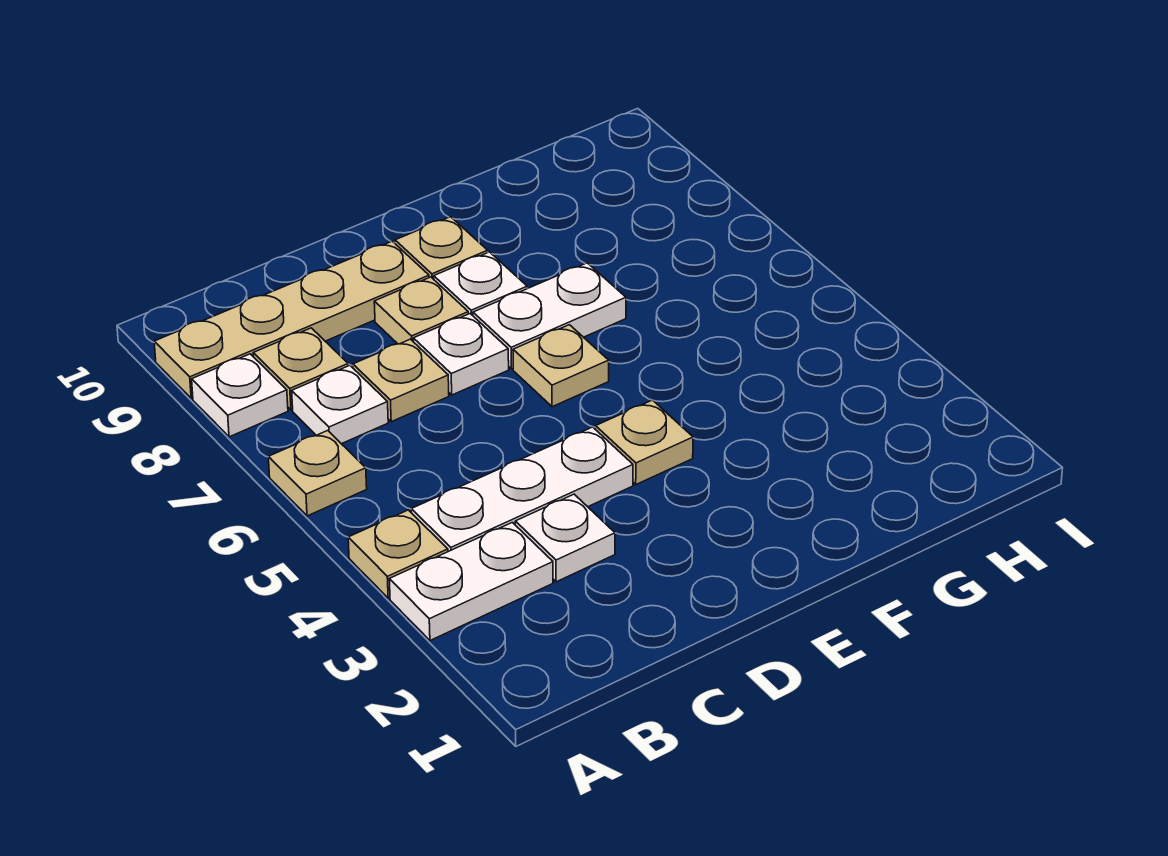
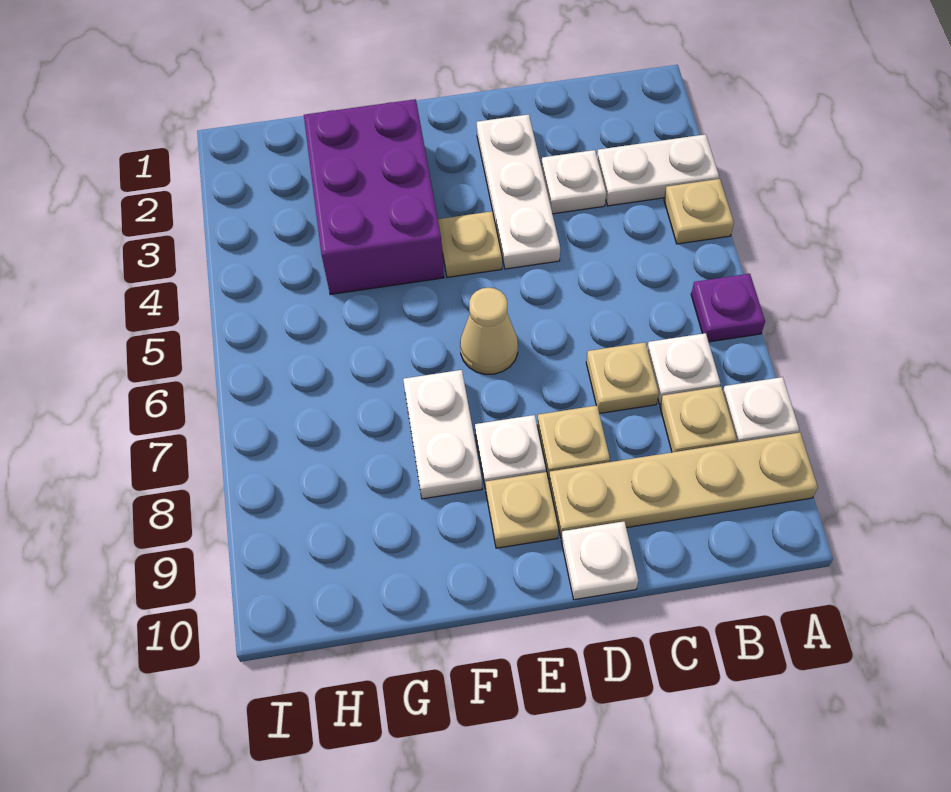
tan 1x1 plate [268,431,367,516] -> purple 1x1 plate [691,274,765,342]
white 1x3 plate [411,427,633,552] -> white 1x3 plate turned to [477,114,560,269]
white 1x1 plate [413,314,509,395] -> white 1x1 plate moved to [561,521,639,600]
tan 1x1 plate [513,325,609,407] -> tan 1x1 cone [460,288,518,374]
white 1x2 plate [473,263,626,369] -> white 1x2 plate turned to [403,370,482,499]
none -> purple 2x3 brick [304,99,444,295]

